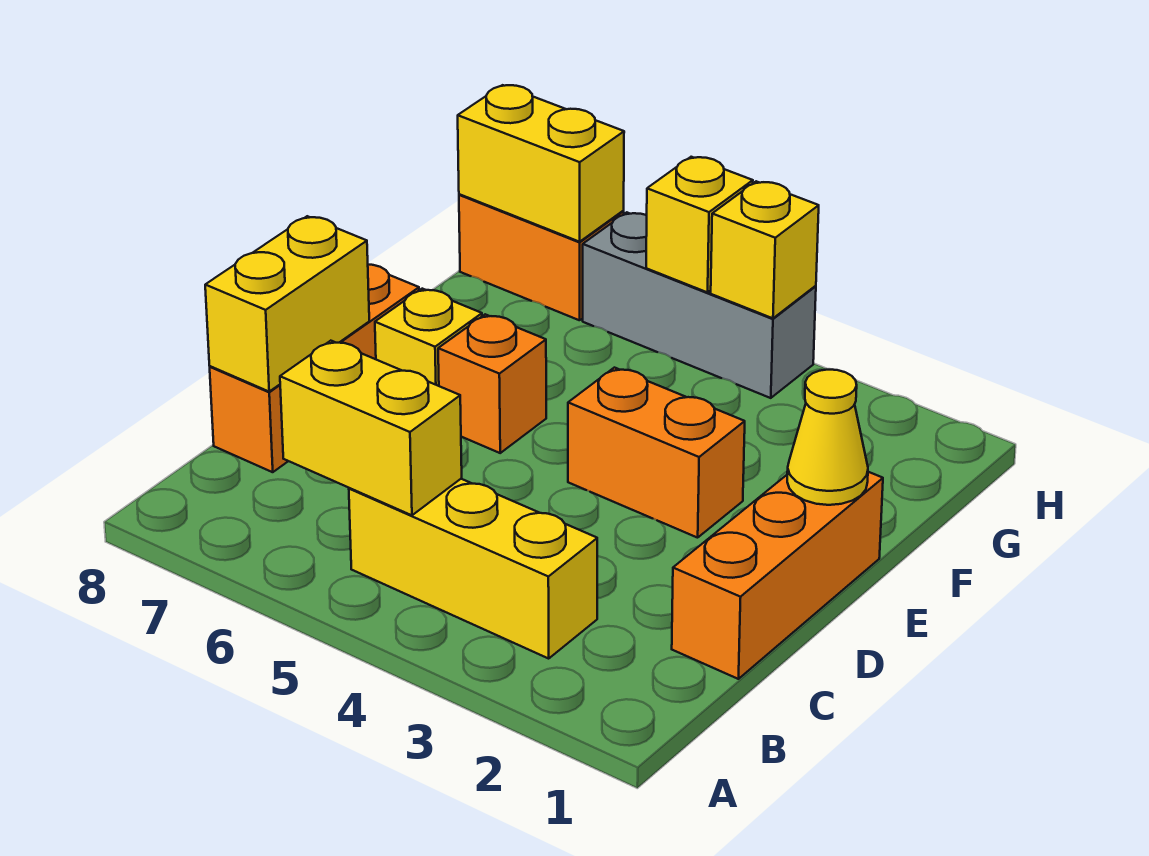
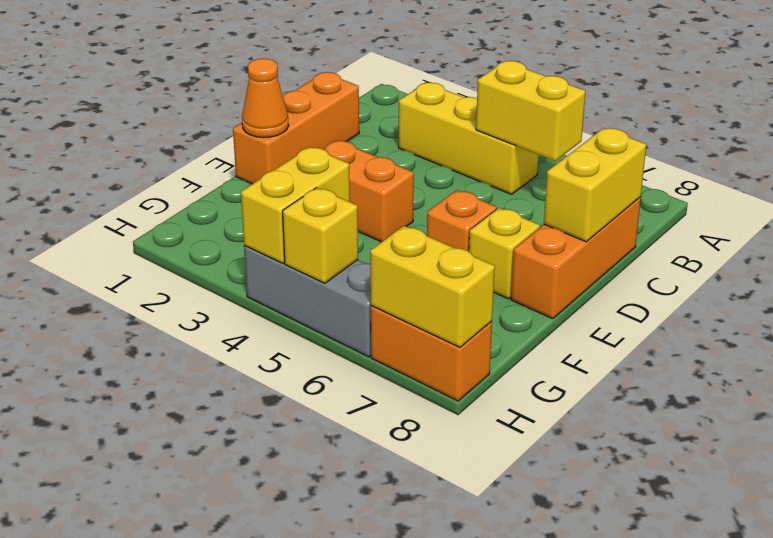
yellow 1x1 cone [787,370,868,505] -> orange 1x1 cone [242,58,289,138]
yellow 1x1 brick [711,181,819,318] -> yellow 1x2 brick [241,147,350,263]

